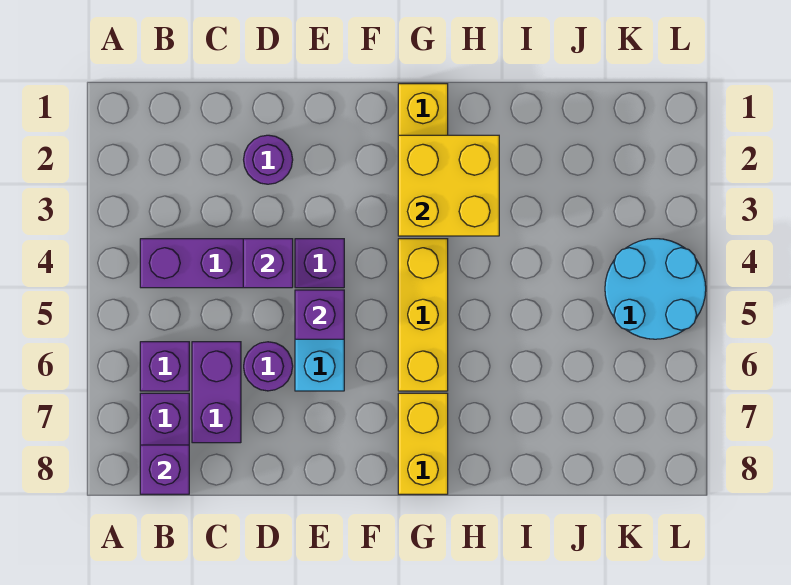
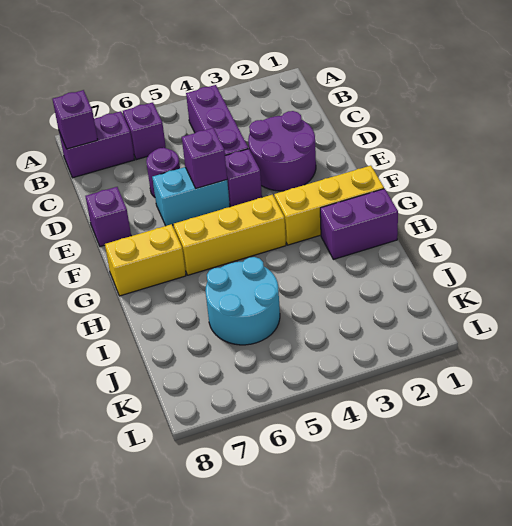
purple 1x2 brick [192,342,241,443] -> purple 1x2 brick moved to [320,189,398,259]
purple 1x1 round brick [244,135,293,184] -> purple 2x2 round brick [248,111,316,191]
purple 1x1 brick [243,239,293,288] -> purple 1x1 brick moved to [85,187,131,247]
yellow 2x2 brick [398,135,499,236] -> none
cyan 2x2 round brick [605,239,706,339] -> cyan 2x2 round brick moved to [205,257,280,345]

